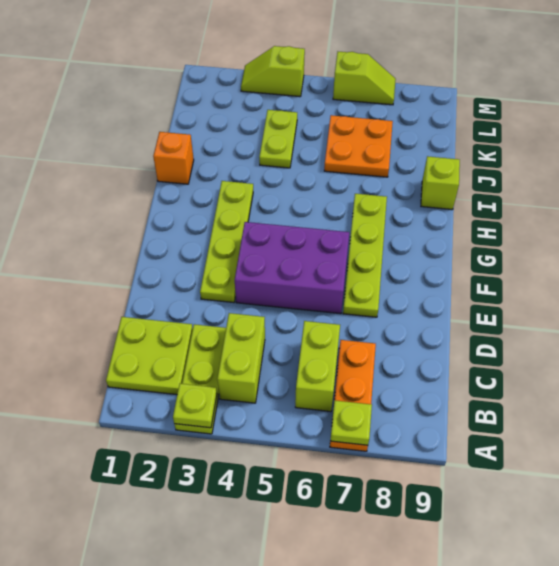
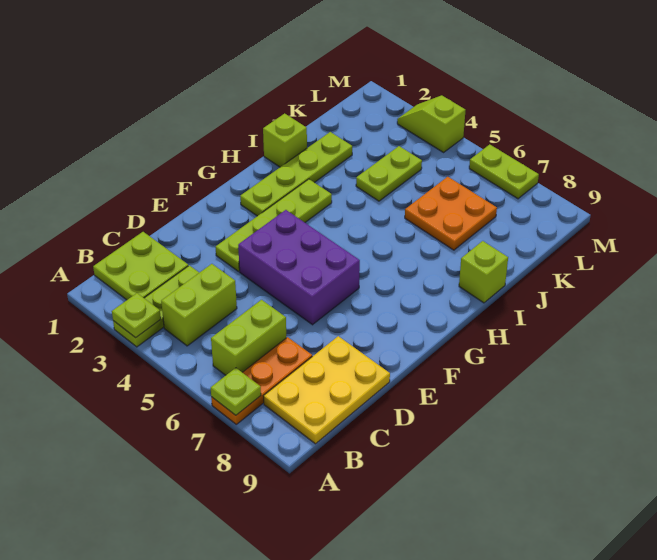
none -> yellow 2x3 plate [264,336,390,444]
lime 1x4 plate [343,194,387,317] -> lime 1x4 plate moved to [240,132,352,216]
orange 1x1 brick [153,132,194,184] -> lime 1x1 brick [263,113,307,167]
lime 1x2 slope [333,52,396,105] -> lime 1x2 plate [469,144,539,199]

